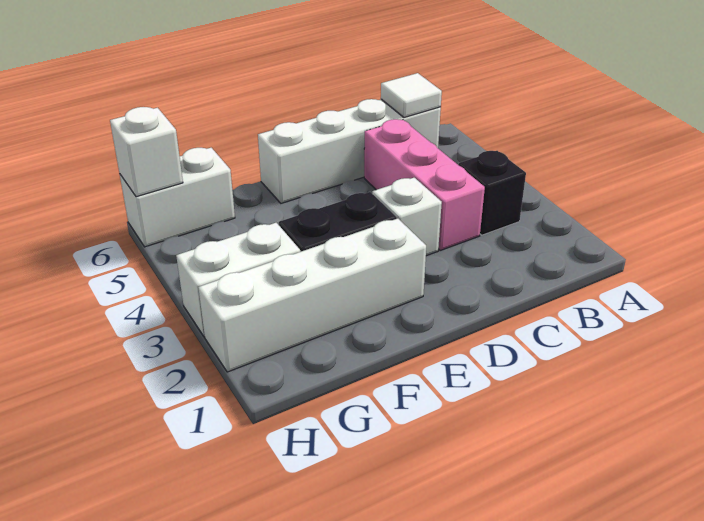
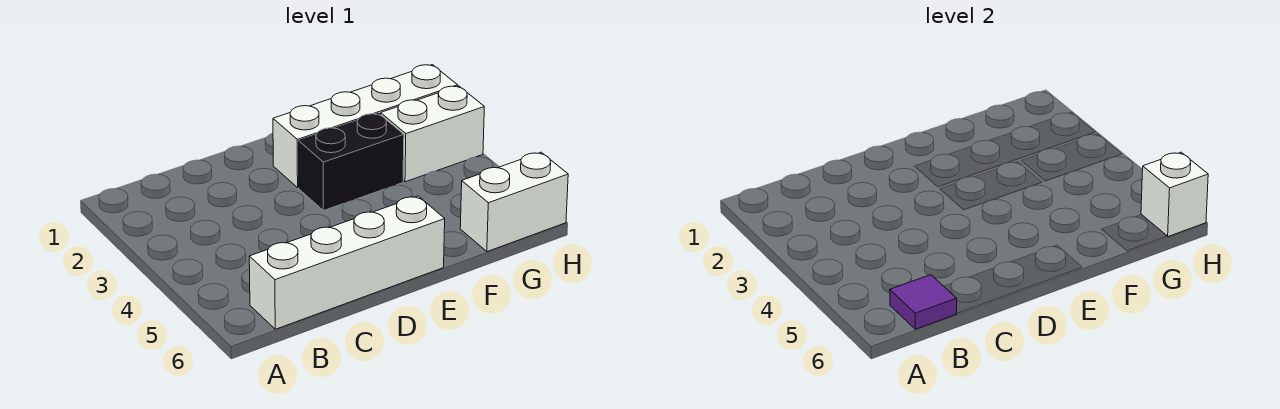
black 1x1 brick [458,151,526,235] -> none
white 1x1 tile [381,73,442,117] -> purple 1x1 tile [890,275,957,329]
pink 1x3 brick [364,119,485,250] -> none
white 1x1 brick [372,178,442,256] -> none

